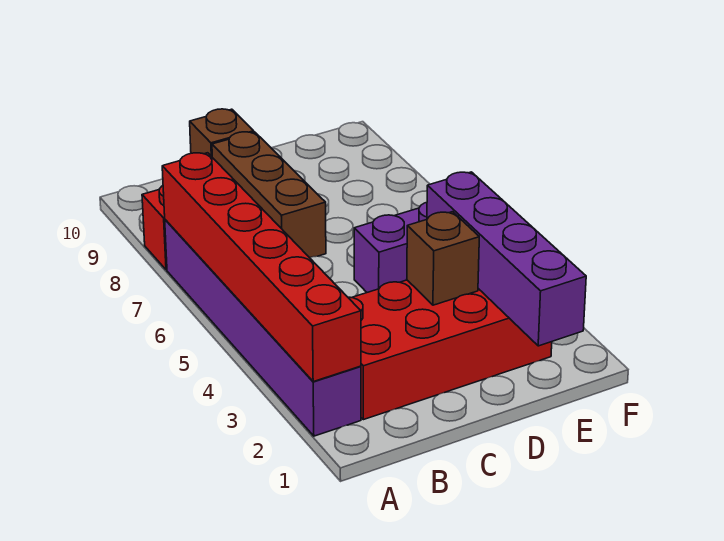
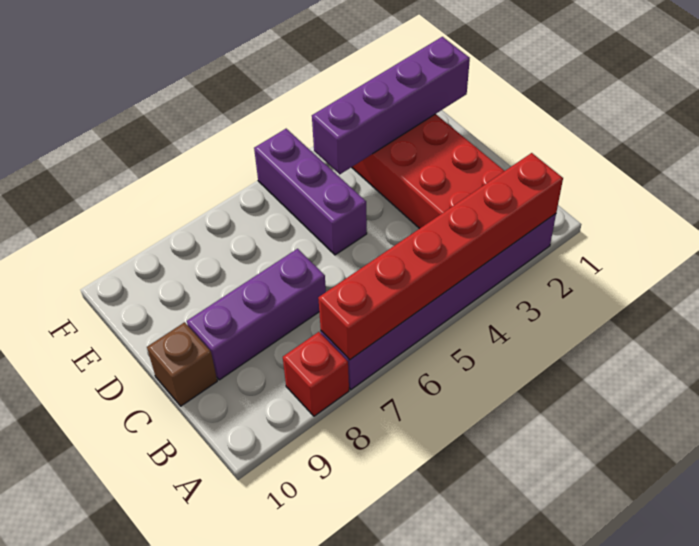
brown 1x3 brick [212,132,326,258] -> purple 1x3 brick [187,249,326,380]
brown 1x1 brick [407,212,479,305] -> none

